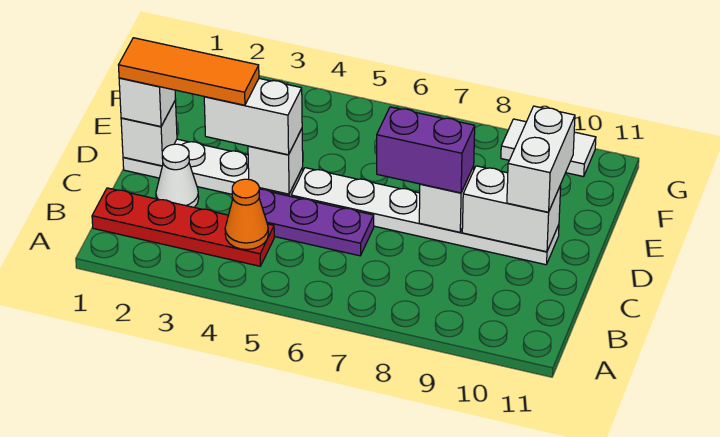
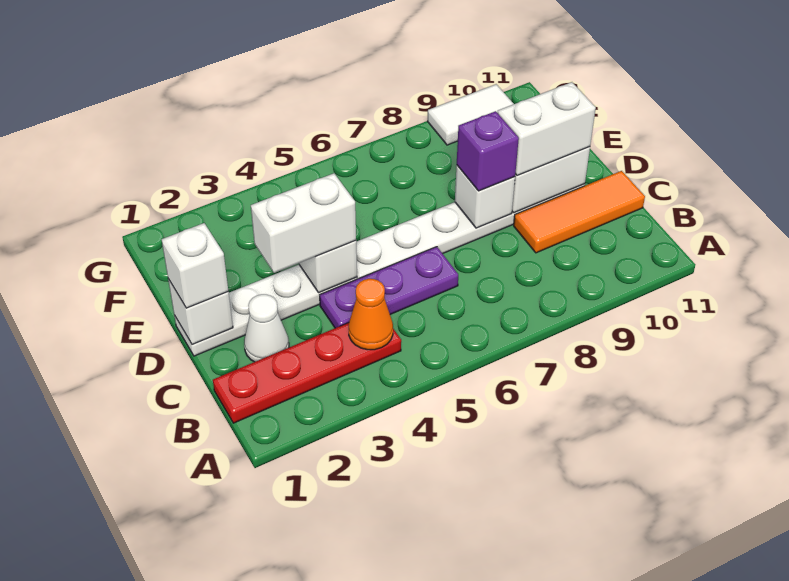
orange 1x3 tile [119,38,259,105] -> orange 1x3 tile moved to [514,171,645,253]
purple 1x2 brick [377,107,475,193] -> purple 1x1 brick [457,111,519,191]
white 1x2 brick [507,106,575,212] -> white 1x2 brick turned to [497,82,596,175]

